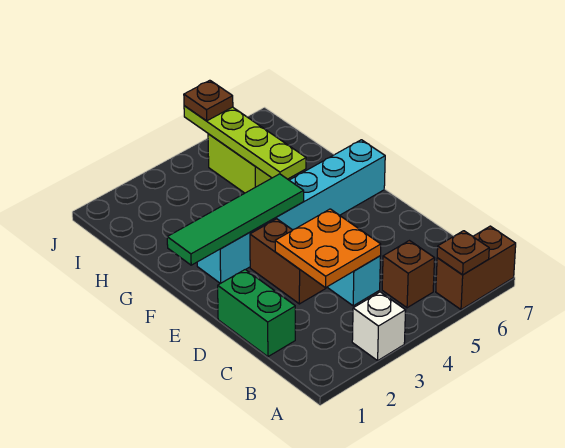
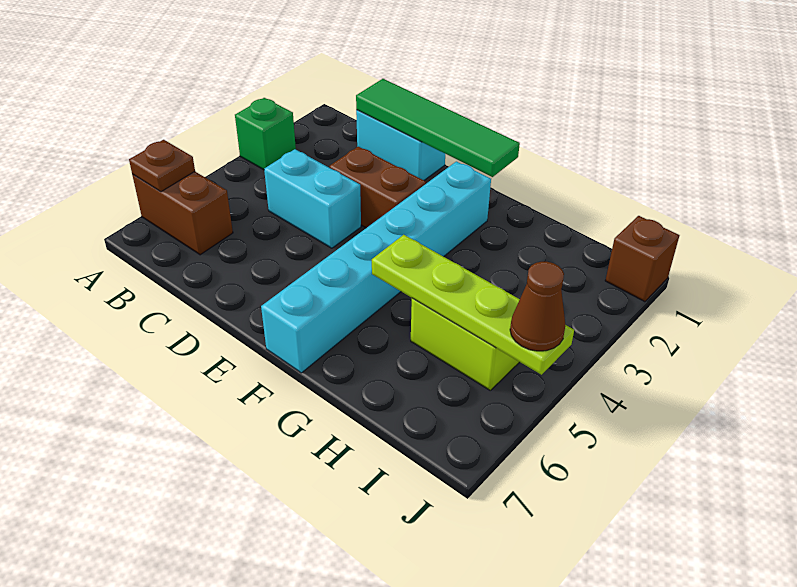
white 1x1 brick [352,292,406,361] -> green 1x1 brick [235,98,296,170]
brown 1x2 brick [436,226,516,310] -> brown 1x2 brick turned to [132,172,233,255]
brown 1x1 brick [382,241,435,308] -> brown 1x1 brick moved to [605,216,679,302]
green 1x2 brick [218,270,295,357] -> cyan 1x2 brick [356,110,445,180]
orange 2x2 plate [275,209,381,288] -> none
green 1x4 tile [167,174,304,265] -> green 1x4 tile turned to [356,79,520,177]
brown 1x1 plate [184,80,233,121] -> brown 1x1 cone [510,262,565,351]

